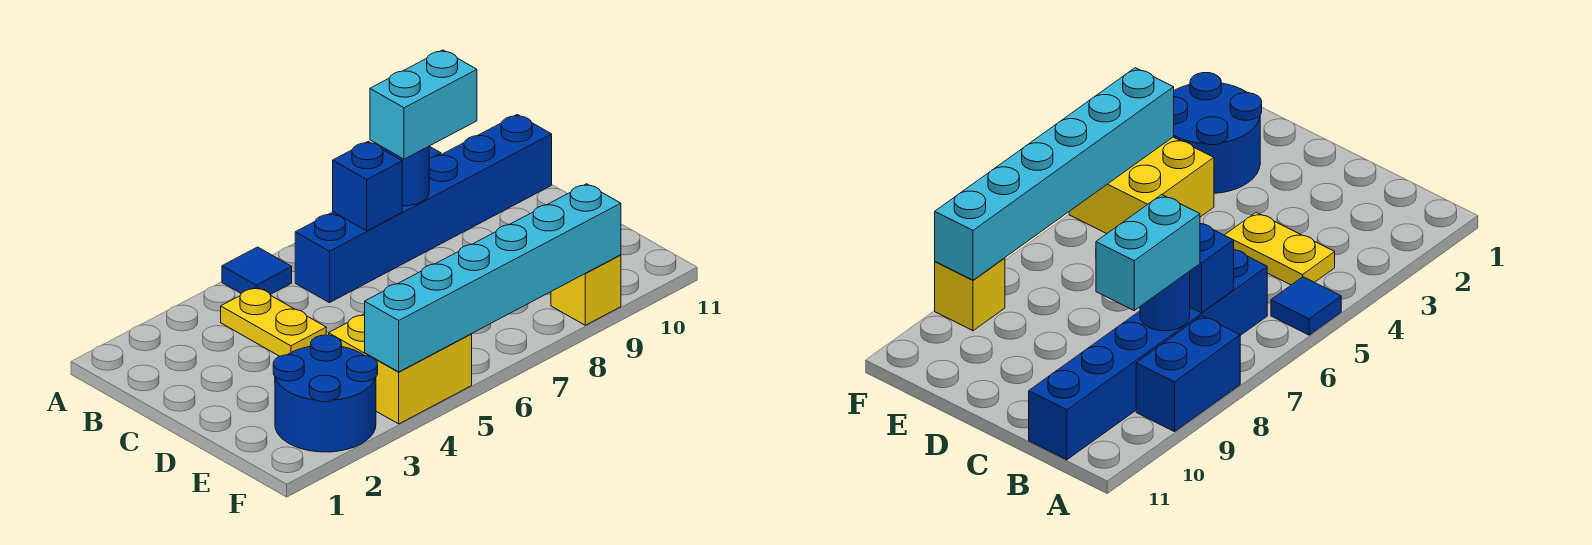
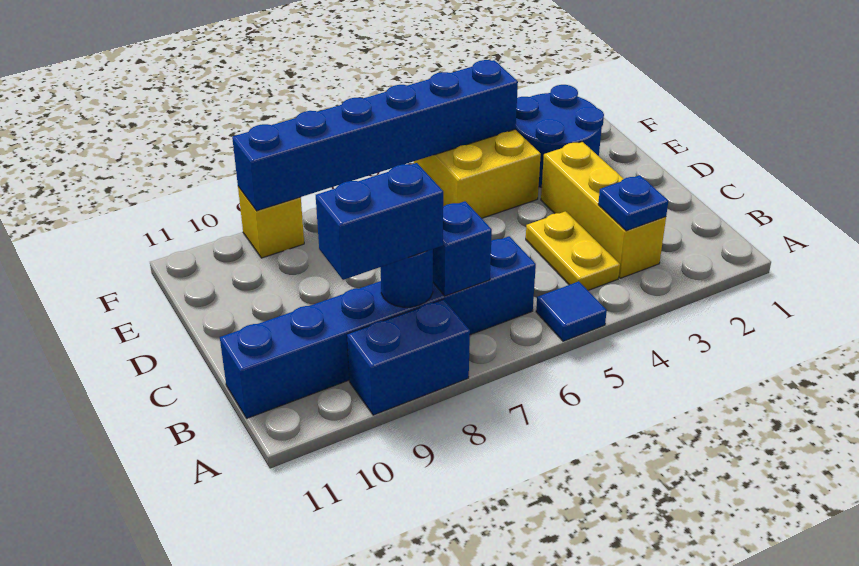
none -> yellow 1x3 brick [541,142,666,278]
none -> blue 1x1 plate [598,175,668,231]
cyan 1x2 brick [370,50,477,159] -> blue 1x2 brick [316,163,443,280]
cyan 1x6 brick [365,184,621,372] -> blue 1x6 brick [232,60,518,211]

